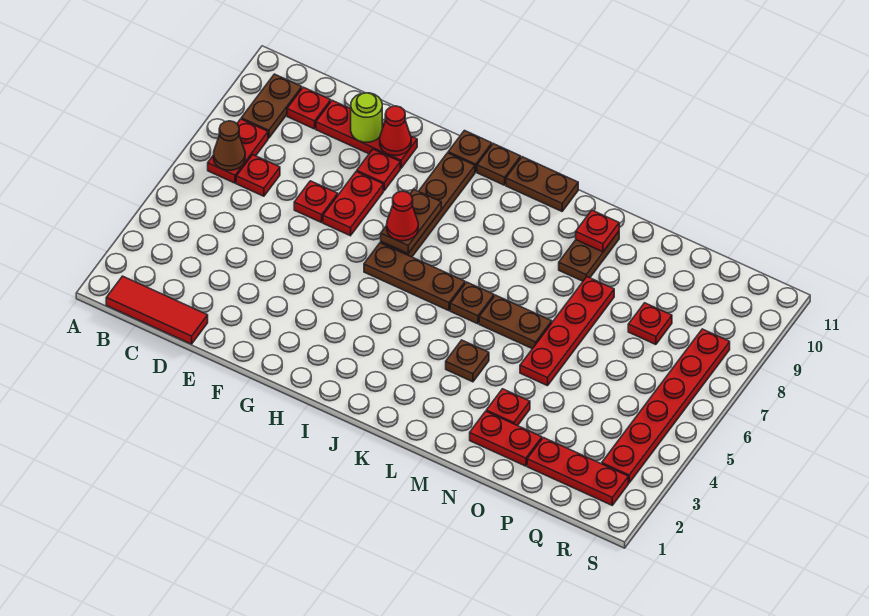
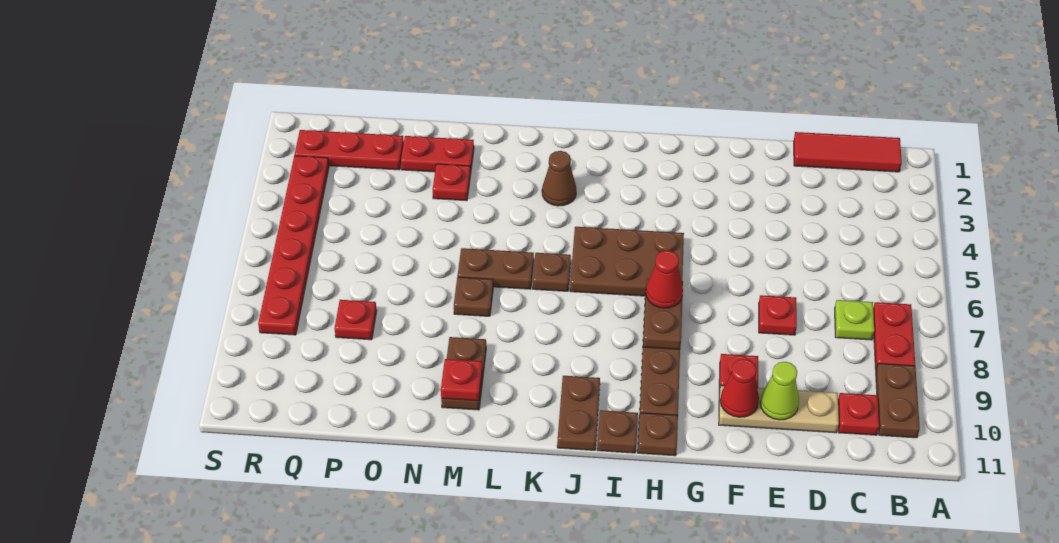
brown 1x1 cone [214,121,245,170] -> brown 1x1 cone moved to [542,151,576,206]
red 1x1 plate [236,155,280,196] -> lime 1x1 plate [835,300,874,340]
red 1x3 plate [316,100,417,168] -> tan 1x3 plate [719,385,839,433]
lime 1x1 round brick [351,93,382,142] -> lime 1x1 cone [760,362,799,420]
red 1x2 plate [323,172,383,236] -> none
brown 1x3 plate [364,243,465,311] -> brown 2x3 plate [570,227,684,296]
brown 1x2 plate [506,157,578,211] -> brown 1x2 plate turned to [557,376,600,450]
brown 1x1 plate [446,340,489,382] -> brown 1x1 plate moved to [454,277,493,316]
red 1x4 plate [520,277,614,386] -> none

